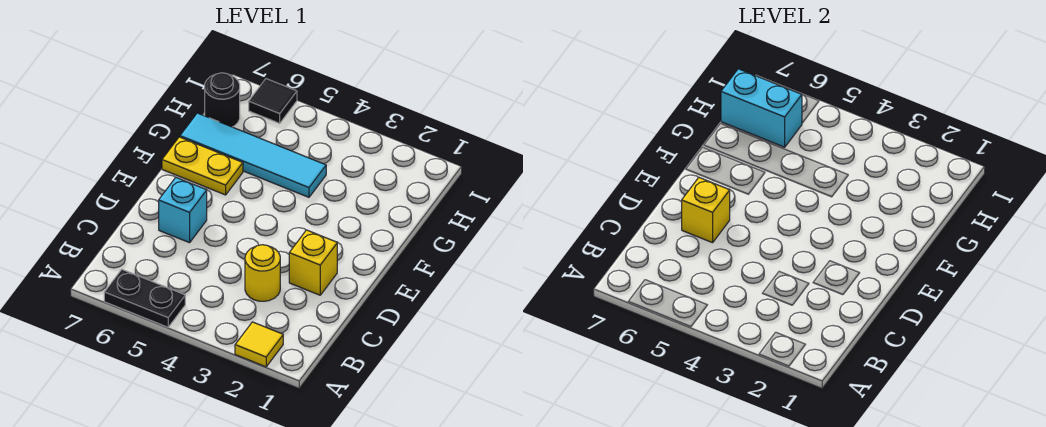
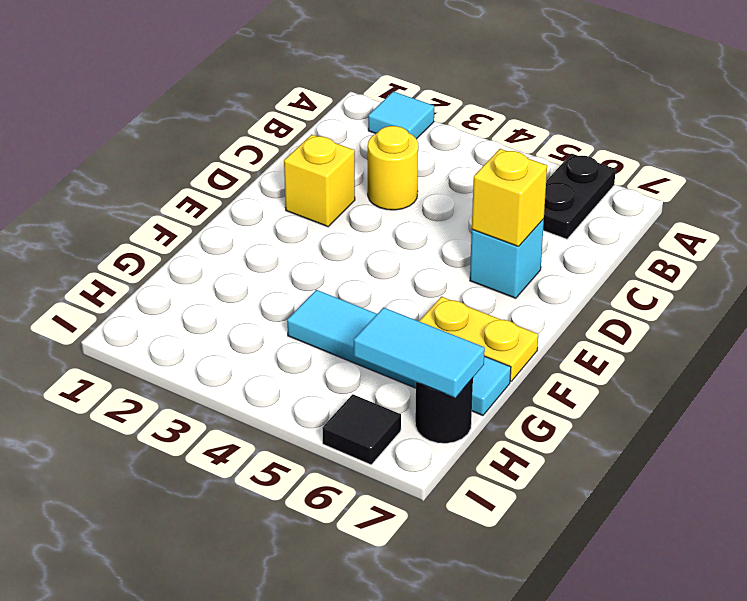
yellow 1x1 tile [235,322,283,367] -> cyan 1x1 tile [368,91,434,139]
black 1x2 plate [104,270,185,327] -> black 1x2 plate turned to [543,154,616,239]
cyan 1x2 brick [721,69,802,147] -> cyan 1x2 tile [354,307,485,398]

